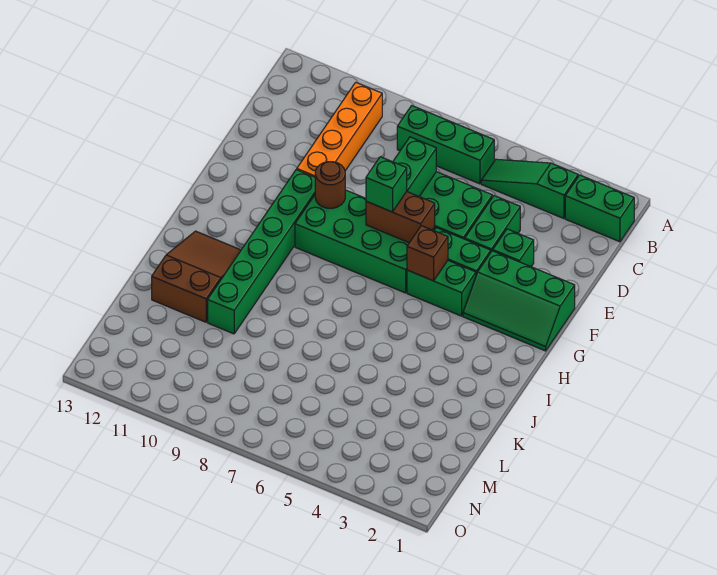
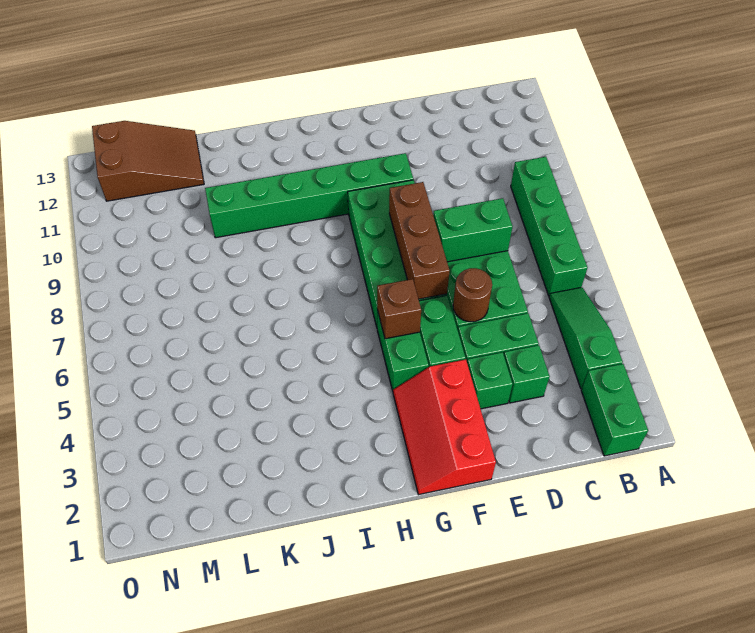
green 1x3 brick [397,106,494,184] -> green 1x4 brick [511,157,587,296]
orange 1x4 brick [297,82,382,177] -> none
green 2x3 slope [463,251,575,351] -> red 2x3 slope [393,359,496,495]
brown 1x2 brick [366,192,435,243] -> brown 1x3 brick [389,182,449,299]
green 1x1 brick [366,157,407,212] -> green 1x1 brick moved to [504,345,550,403]
brown 1x1 round brick [315,162,345,208] -> brown 1x1 round brick moved to [453,268,492,322]
brown 2x3 slope [152,231,241,322] -> brown 2x3 slope moved to [92,121,204,201]

